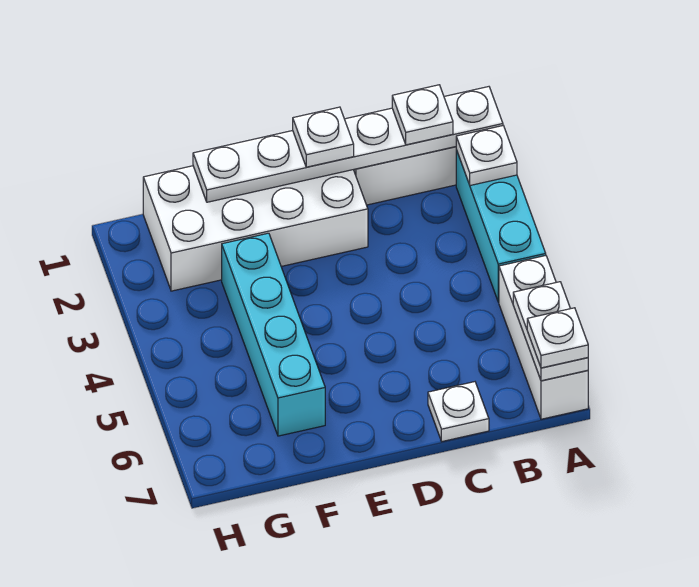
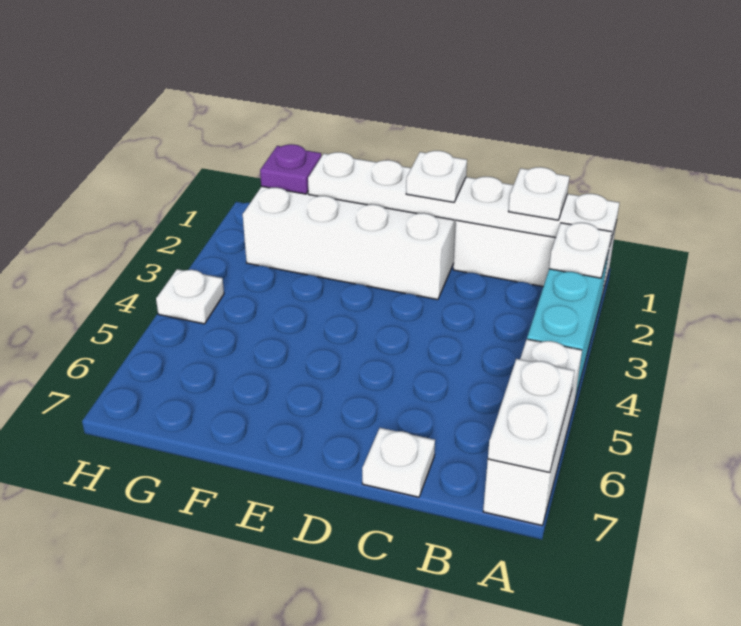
white 1x1 plate [527,308,588,368] -> white 1x1 plate moved to [156,269,224,324]
cyan 1x4 brick [222,233,325,436] -> none
none -> purple 1x1 plate [260,144,321,194]

